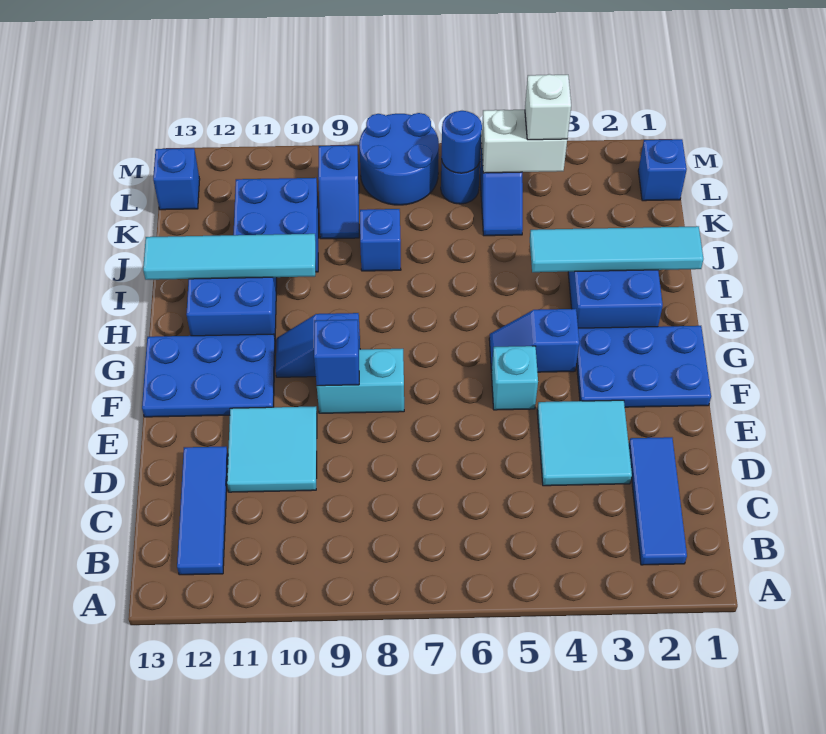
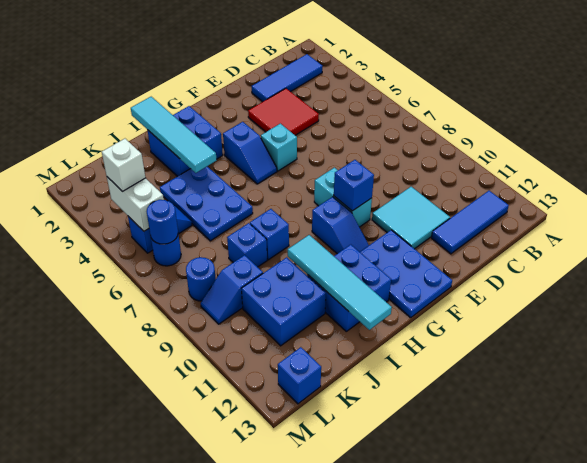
cyan 2x2 tile [537,400,632,486] -> red 2x2 tile [248,88,319,135]
blue 2x3 plate [576,326,711,407] -> blue 2x3 plate moved to [160,167,253,241]
blue 1x2 slope [318,145,359,239] -> blue 1x2 slope turned to [201,255,263,324]
blue 1x1 brick [638,139,687,201] -> blue 1x1 brick moved to [250,209,289,260]
blue 2x2 round brick [359,113,439,205] -> blue 1x1 round brick [186,257,216,301]

